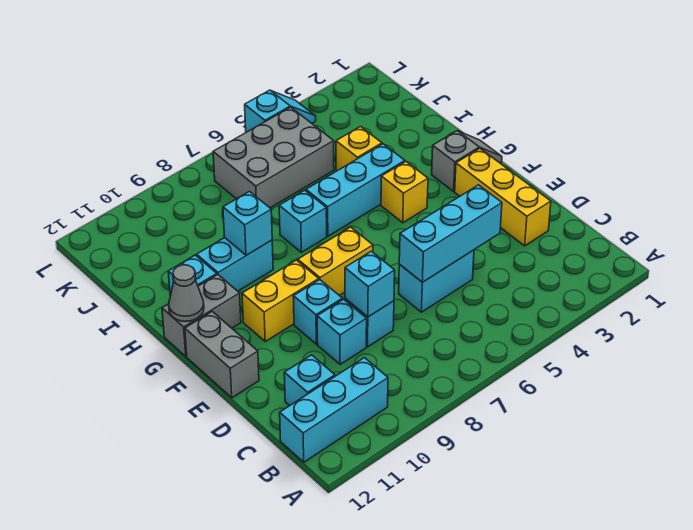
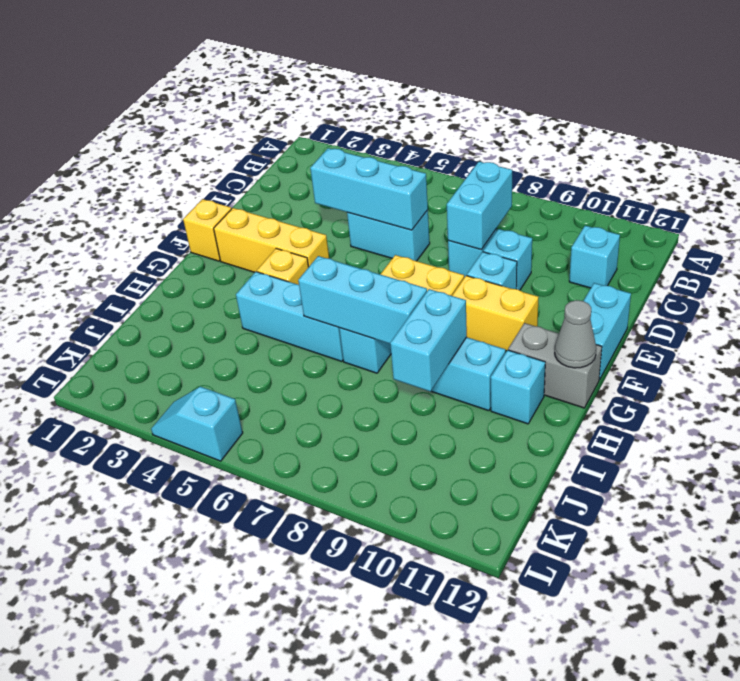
cyan 1x3 brick [280,358,388,462] -> cyan 1x3 brick moved to [298,256,427,344]
yellow 1x3 brick [455,148,551,246] -> yellow 1x3 brick turned to [214,208,329,272]
cyan 1x1 brick [345,251,395,317] -> cyan 1x2 brick [447,162,512,250]
grey 1x2 brick [185,312,259,398] -> cyan 1x2 brick [584,283,631,380]
grey 1x2 slope [432,131,502,191] -> none
cyan 1x1 brick [223,192,272,255] -> cyan 1x2 brick [390,289,467,391]
yellow 1x1 brick [336,127,382,171] -> yellow 1x1 brick moved to [183,199,232,261]
grey 2x3 brick [213,107,334,208] -> none

